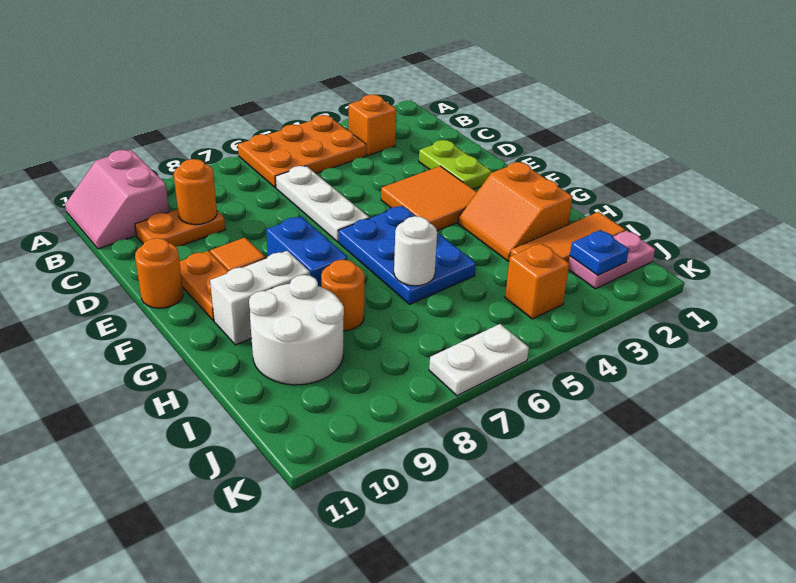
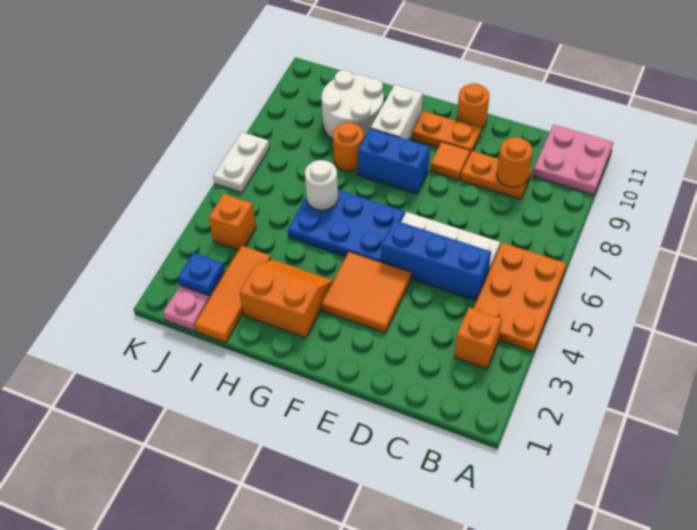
pink 2x2 slope [65,150,169,249] -> pink 2x2 plate [533,125,613,195]
none -> blue 1x3 brick [381,220,491,301]
orange 1x2 plate [135,209,225,247] -> orange 1x2 plate turned to [461,151,532,199]
lime 1x2 plate [419,140,491,189] -> none

